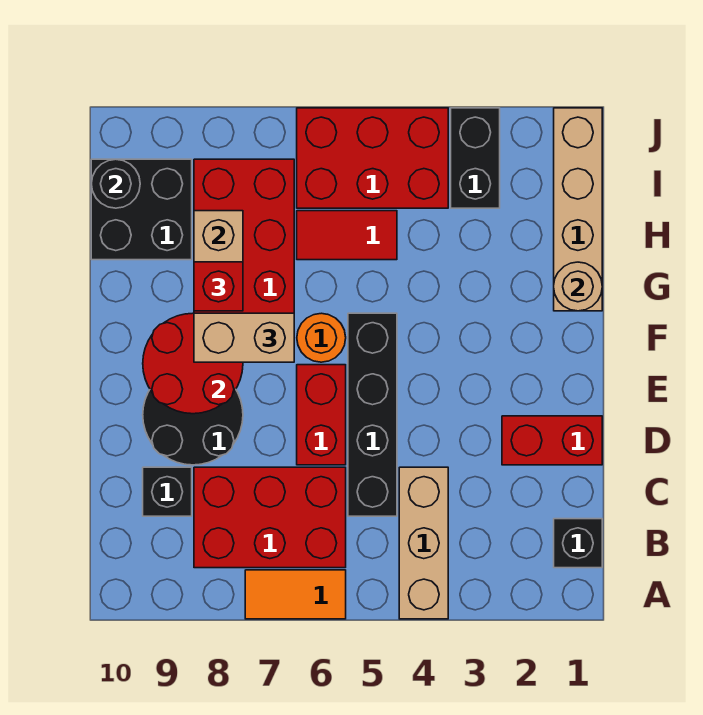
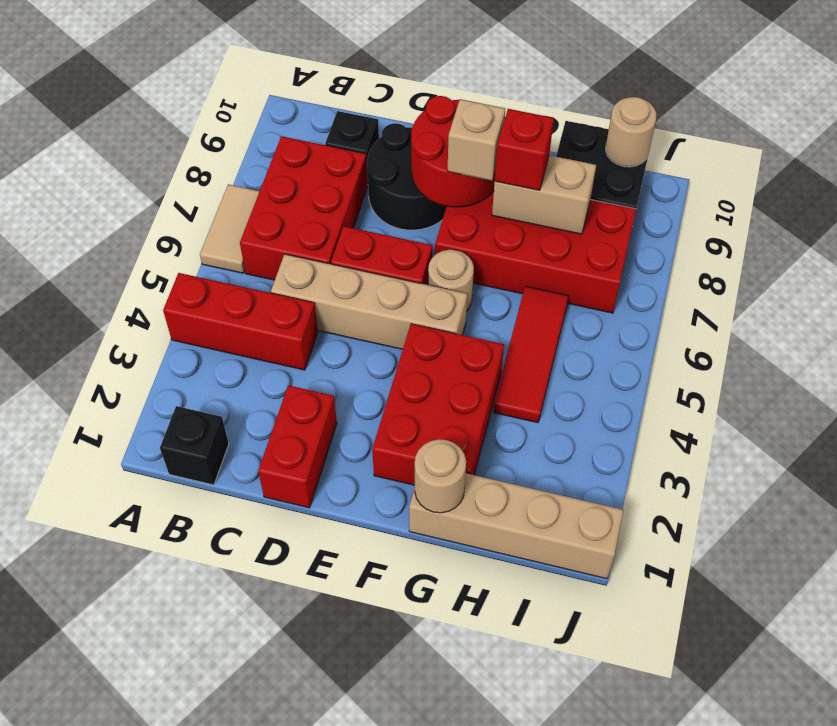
tan 1x3 brick [399,467,448,619] -> red 1x3 brick [163,273,318,370]
orange 1x2 tile [245,570,346,619] -> tan 1x2 tile [200,184,260,273]
black 1x4 brick [348,313,397,516] -> tan 1x4 brick [271,254,467,349]
orange 1x1 round brick [297,313,346,362] -> tan 1x1 round brick [428,250,474,310]
tan 1x2 brick [194,313,294,362] -> tan 1x1 brick [447,99,505,181]
red 1x2 tile [297,211,397,260] -> red 1x3 tile [493,286,568,423]
black 1x2 brick [451,108,500,208] -> none
red 2x3 brick [297,108,448,208] -> red 2x3 brick moved to [372,324,504,485]
black 1x1 round brick [91,159,140,208] -> tan 1x1 round brick [606,97,657,167]

